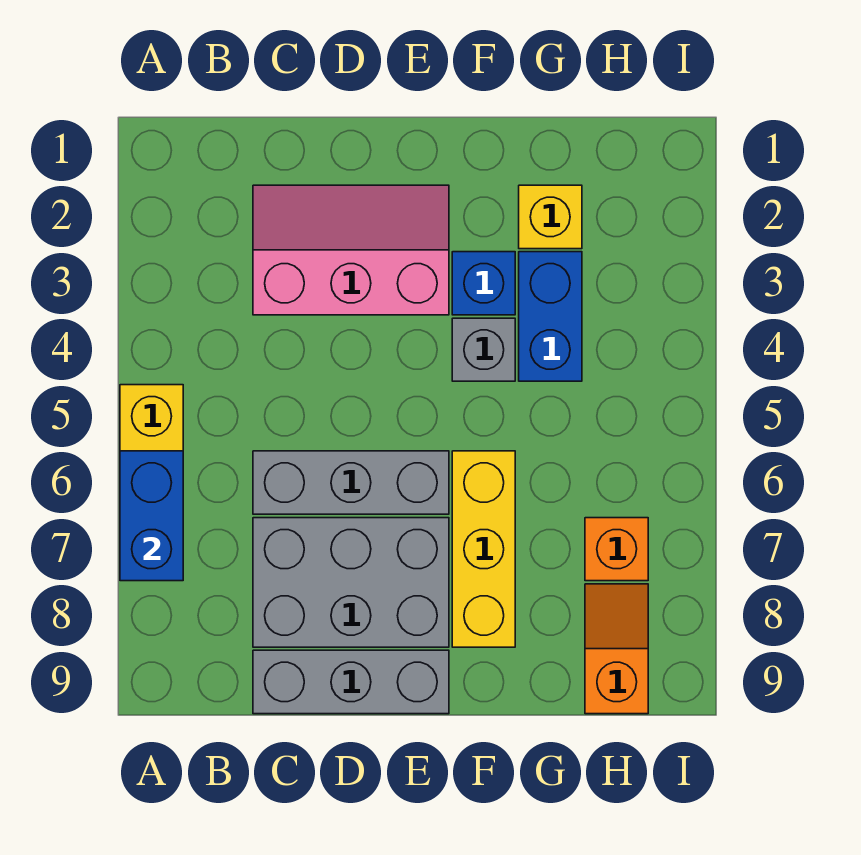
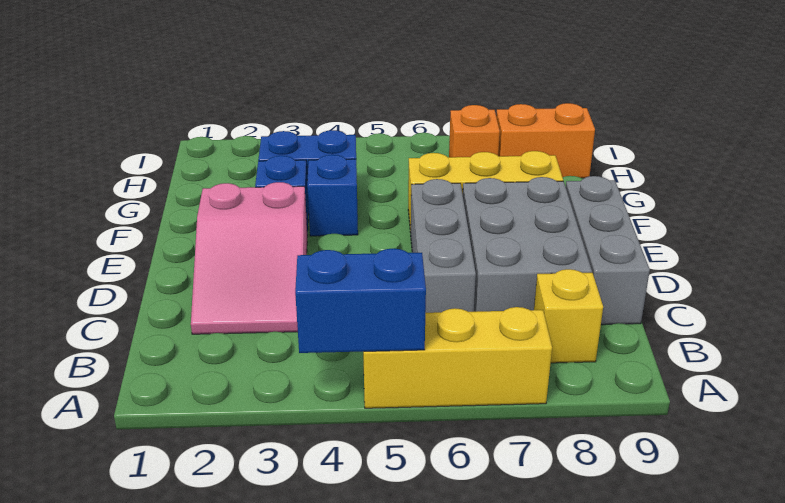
blue 1x2 brick [120,451,183,581] -> blue 1x2 brick moved to [295,249,426,353]
pink 2x3 slope [253,185,449,315] -> pink 2x3 slope turned to [191,182,307,334]
grey 1x1 brick [452,318,515,381] -> blue 1x1 brick [307,155,358,236]
yellow 1x1 brick [519,185,582,249] -> yellow 1x1 brick moved to [534,269,603,363]
orange 1x2 slope [585,584,648,714] -> orange 1x2 brick [496,103,595,178]

